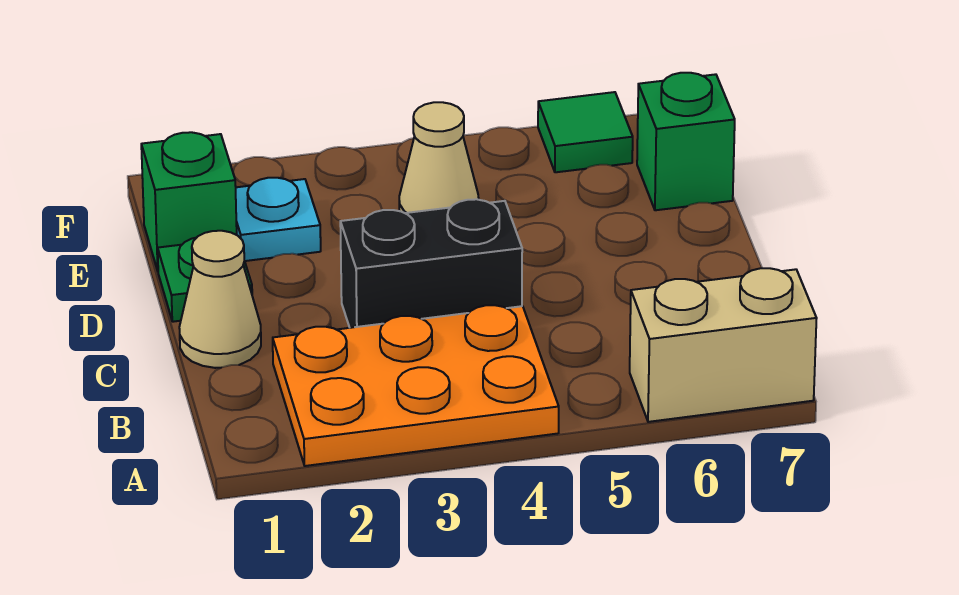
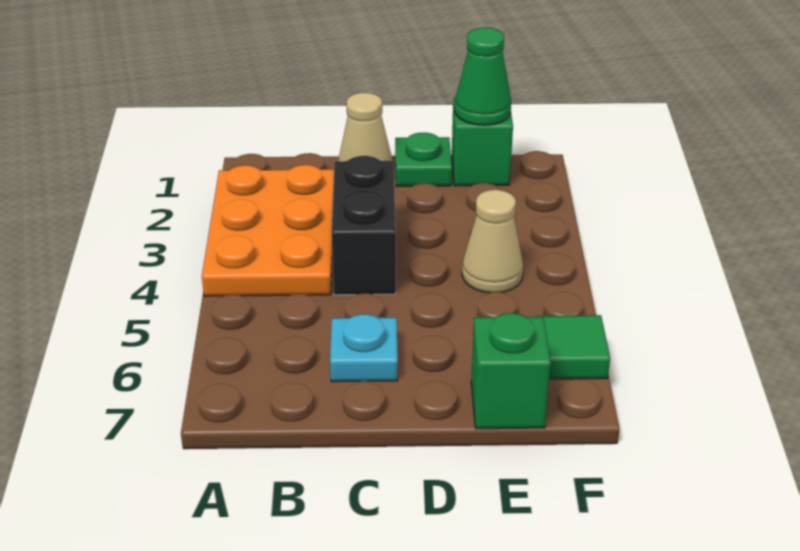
tan 1x2 brick [630,268,817,422] -> none
none -> green 1x1 cone [455,28,511,125]
cyan 1x1 plate [236,178,321,261] -> cyan 1x1 plate moved to [330,314,398,382]

